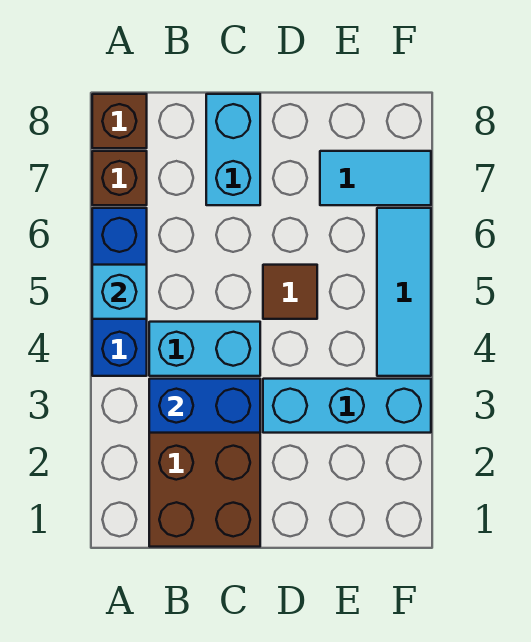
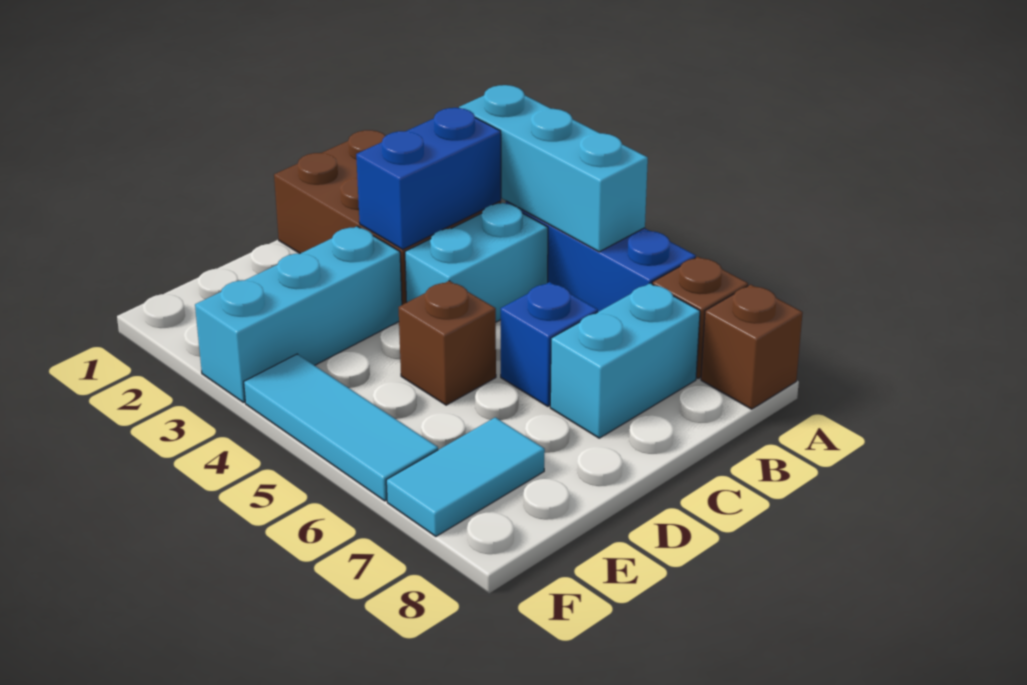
cyan 1x1 brick [92,265,147,319] -> cyan 1x3 brick [459,85,648,252]
none -> blue 1x1 brick [501,282,598,406]
cyan 1x2 brick [206,94,260,205] -> cyan 1x2 brick turned to [550,283,700,438]
brown 1x1 tile [263,265,317,319] -> brown 1x1 brick [399,281,496,405]

